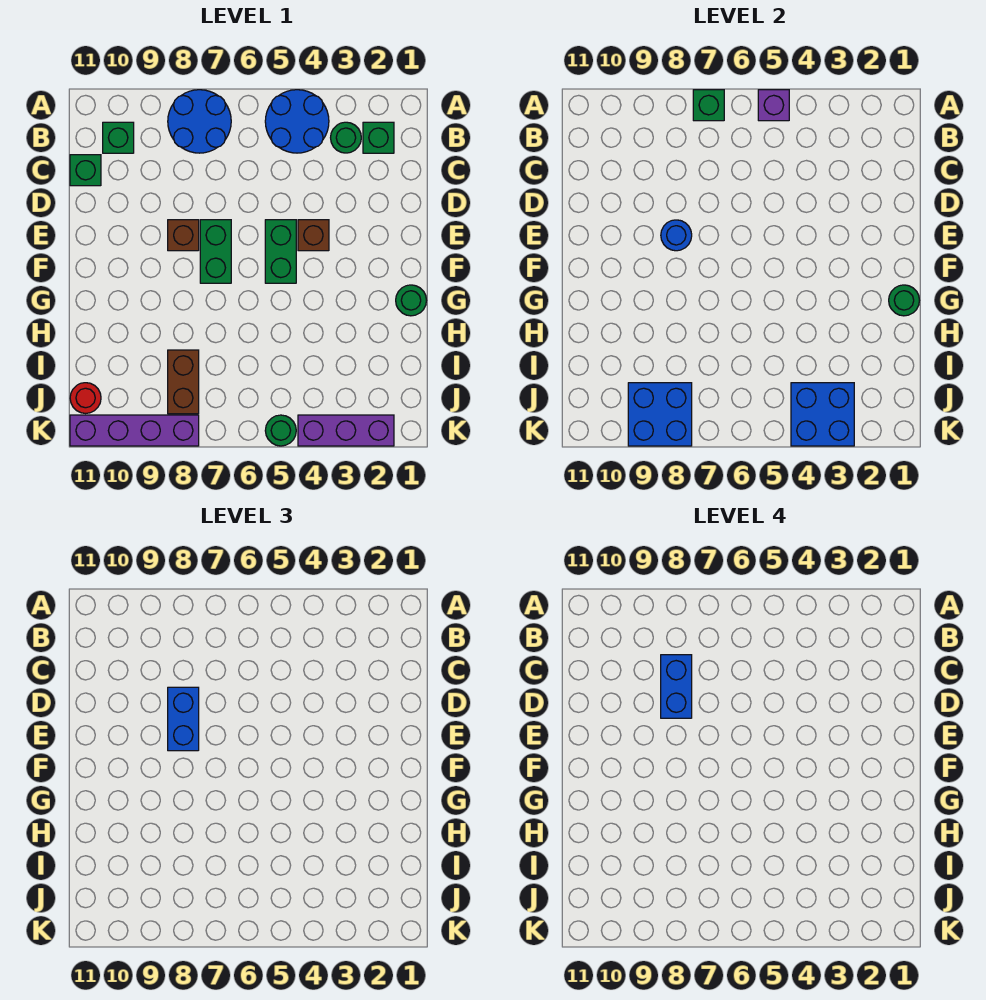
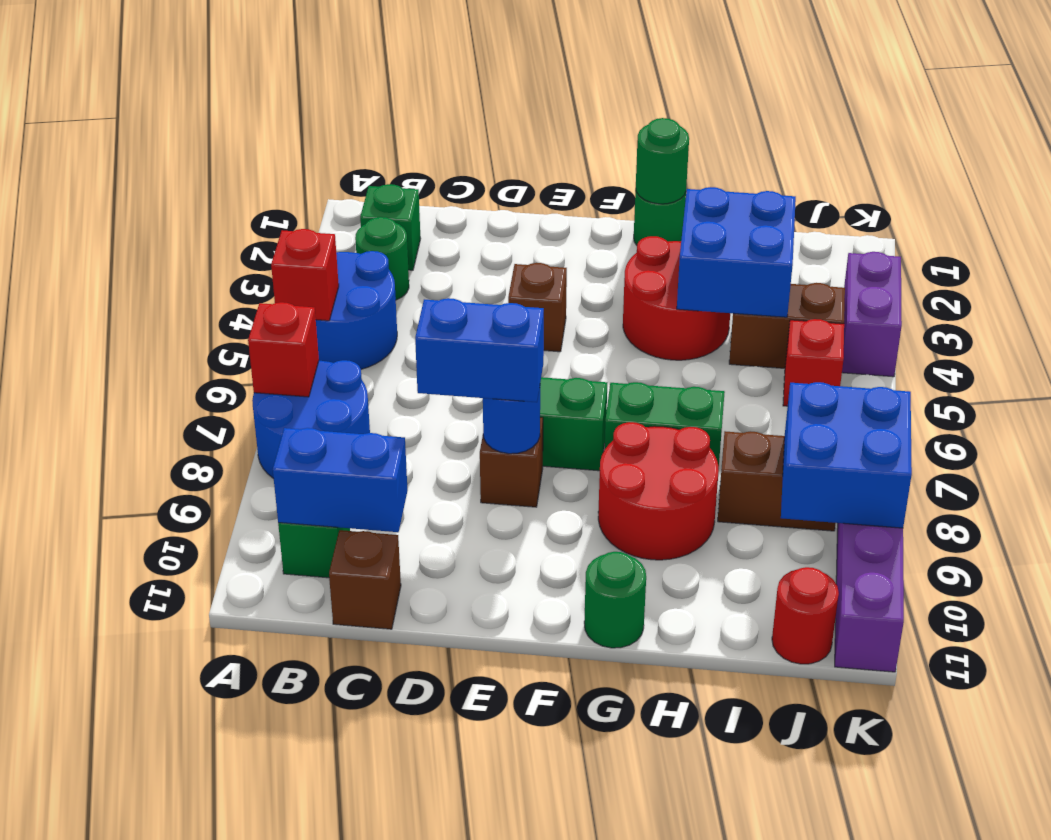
purple 1x1 brick [758,90,789,121] -> red 1x1 brick [271,229,339,321]
green 1x1 brick [693,90,724,121] -> red 1x1 brick [248,302,319,397]
blue 1x2 brick [661,655,692,718] -> blue 1x2 brick moved to [273,428,408,532]
green 1x1 brick [70,155,101,186] -> brown 1x1 brick [329,530,401,629]
green 1x2 brick [265,220,296,283] -> green 1x2 brick moved to [605,382,725,470]
none -> red 2x2 round brick [623,236,730,360]
none -> red 2x2 round brick [598,422,719,560]
none -> brown 1x2 brick [729,283,845,368]
blue 2x2 brick [791,383,854,446] -> blue 2x2 brick moved to [677,187,796,317]
none -> red 1x1 brick [783,319,844,406]
purple 1x3 brick [298,415,394,446] -> purple 1x2 brick [842,252,902,377]
green 1x1 round brick [265,415,296,446] -> green 1x1 round brick moved to [584,552,646,648]

